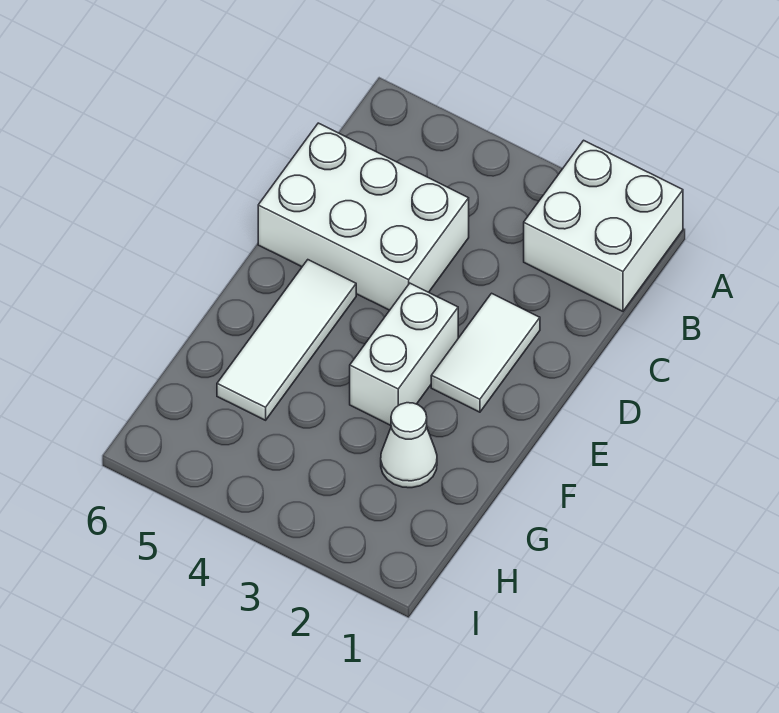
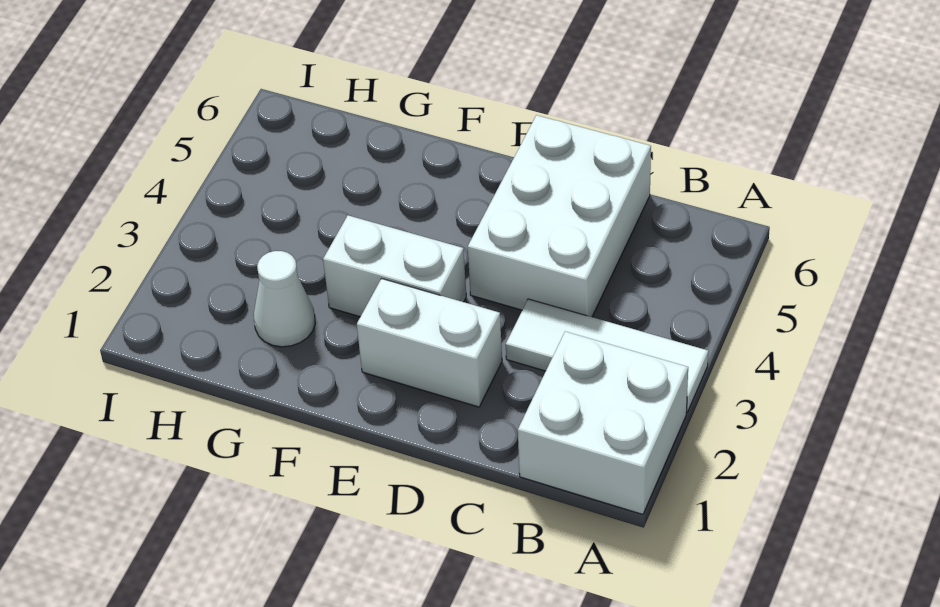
white 1x2 tile [431,293,540,412] -> white 1x2 brick [357,279,502,407]
white 1x3 tile [217,260,356,420] -> white 1x3 tile moved to [506,299,708,412]

